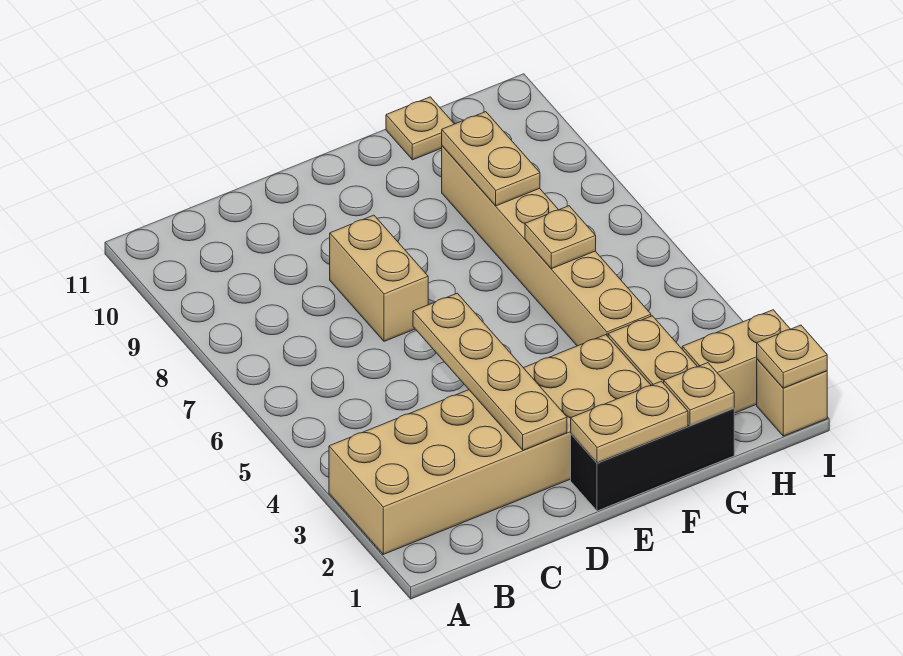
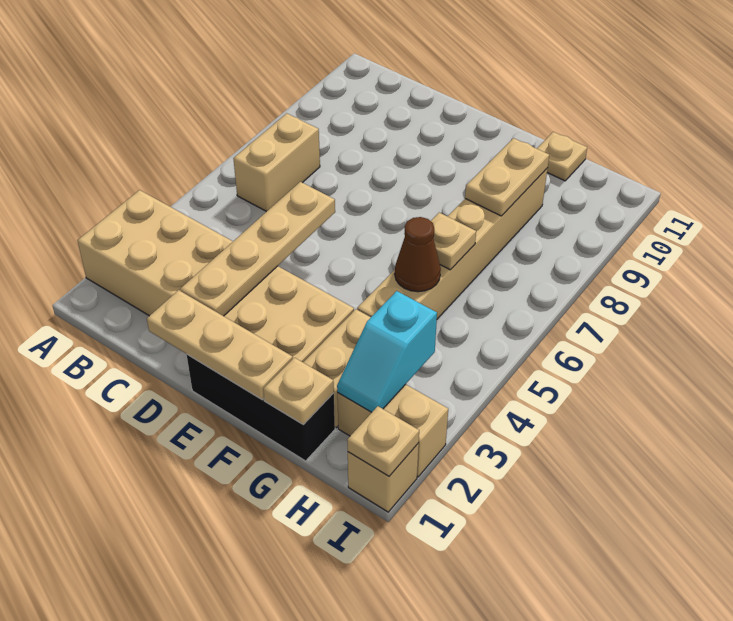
tan 1x2 brick [330,215,428,341] -> tan 1x2 brick moved to [233,113,320,212]
tan 1x2 plate [571,381,688,463] -> tan 1x3 plate [147,290,293,400]
none -> brown 1x1 cone [395,217,441,292]
none -> cyan 1x2 slope [337,291,437,412]

